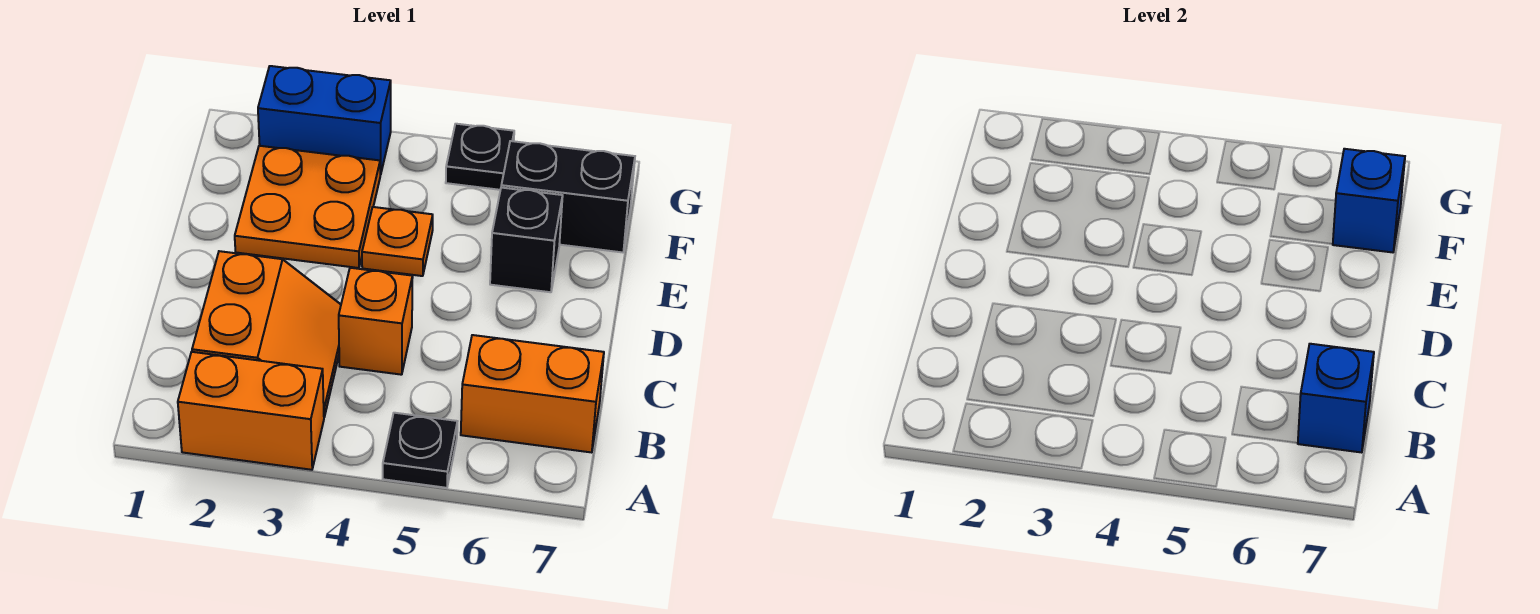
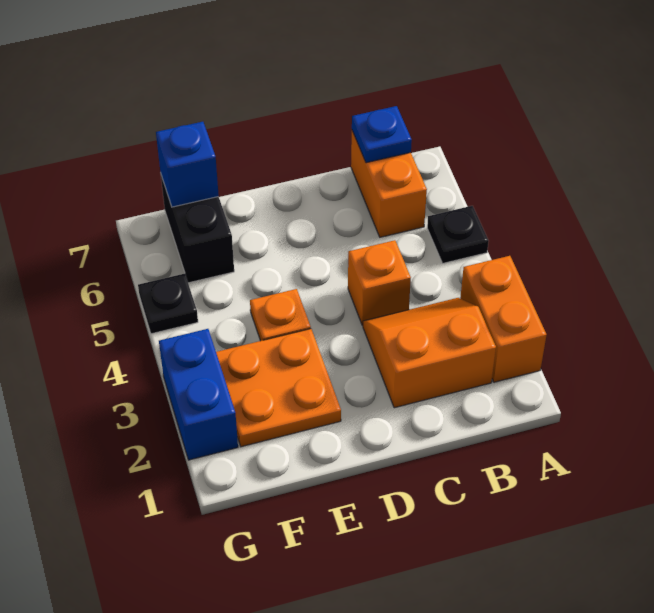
blue 1x1 brick [1298,344,1374,453] -> blue 1x1 plate [352,106,412,163]
black 1x1 brick [490,188,563,292] -> none

